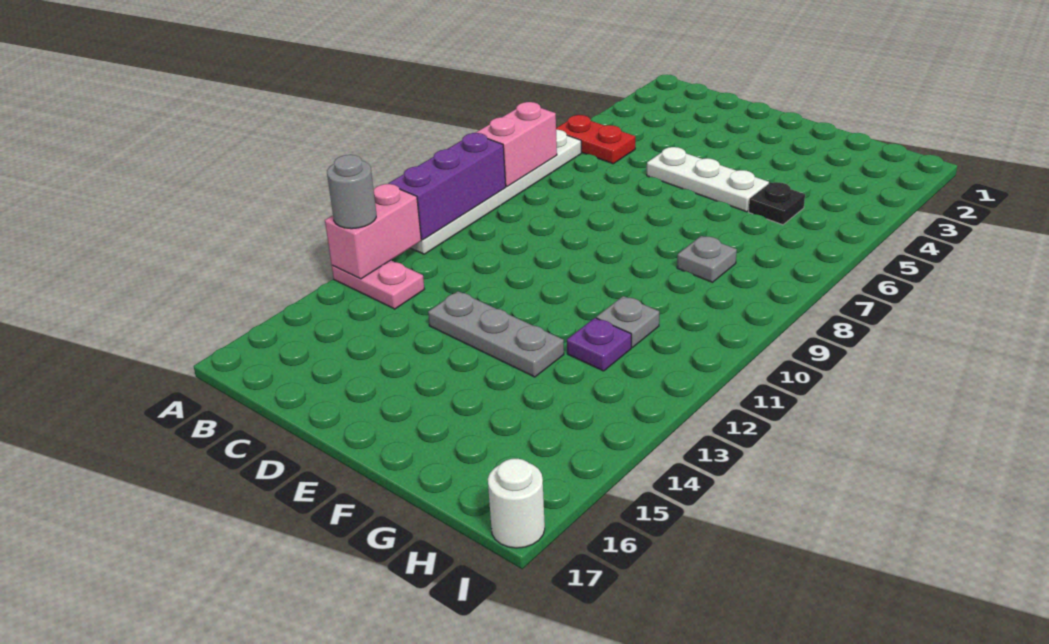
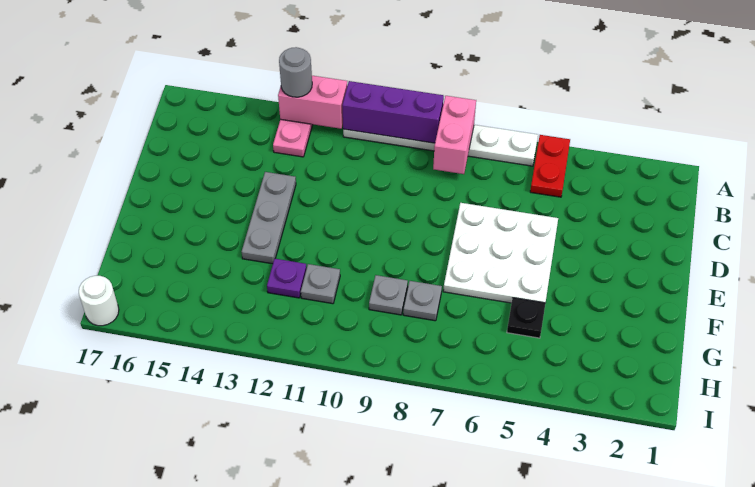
pink 1x2 brick [475,102,557,187] -> pink 1x2 brick turned to [433,96,476,174]
white 1x3 plate [647,147,769,212] -> white 3x3 plate [443,203,558,303]
none -> grey 1x1 plate [369,275,408,315]

